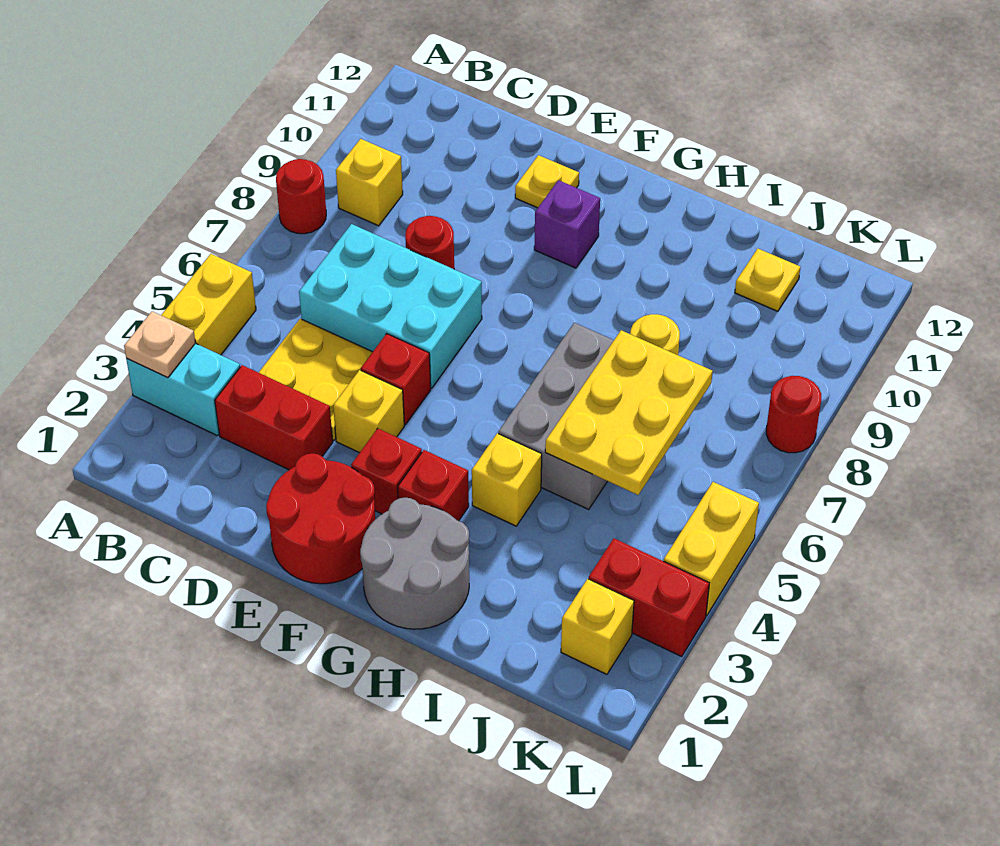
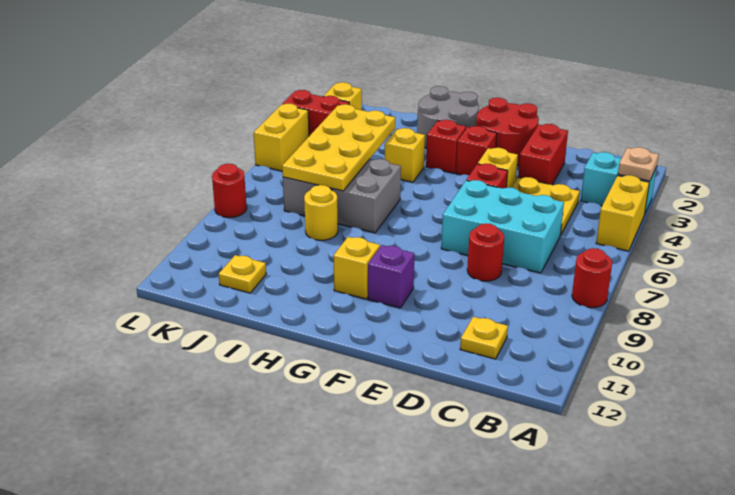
yellow 1x1 brick [336,139,403,226] -> yellow 1x1 brick moved to [333,237,380,299]
red 1x2 brick [215,365,333,470] -> red 1x2 brick turned to [518,124,568,185]
yellow 1x1 plate [515,155,579,208] -> yellow 1x1 plate moved to [460,317,508,359]
grey 2x3 brick [498,323,614,509] -> grey 2x3 brick turned to [283,159,401,233]
yellow 2x3 plate [545,330,713,495] -> yellow 2x4 plate [282,104,395,191]

